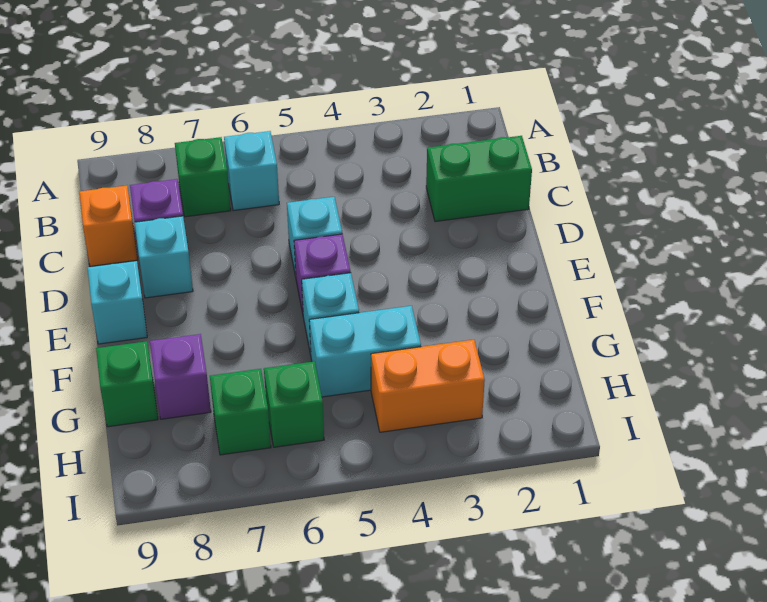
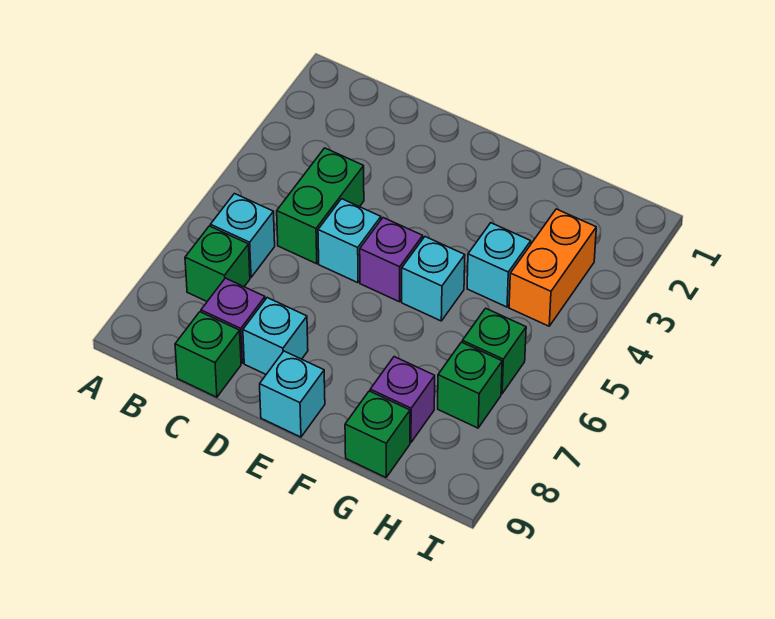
green 1x2 brick [426,136,532,222] -> green 1x2 brick moved to [277,148,364,264]
orange 1x1 brick [79,185,137,266] -> green 1x1 brick [175,312,241,397]
cyan 1x2 brick [309,306,421,397] -> cyan 1x1 brick [467,223,531,307]

